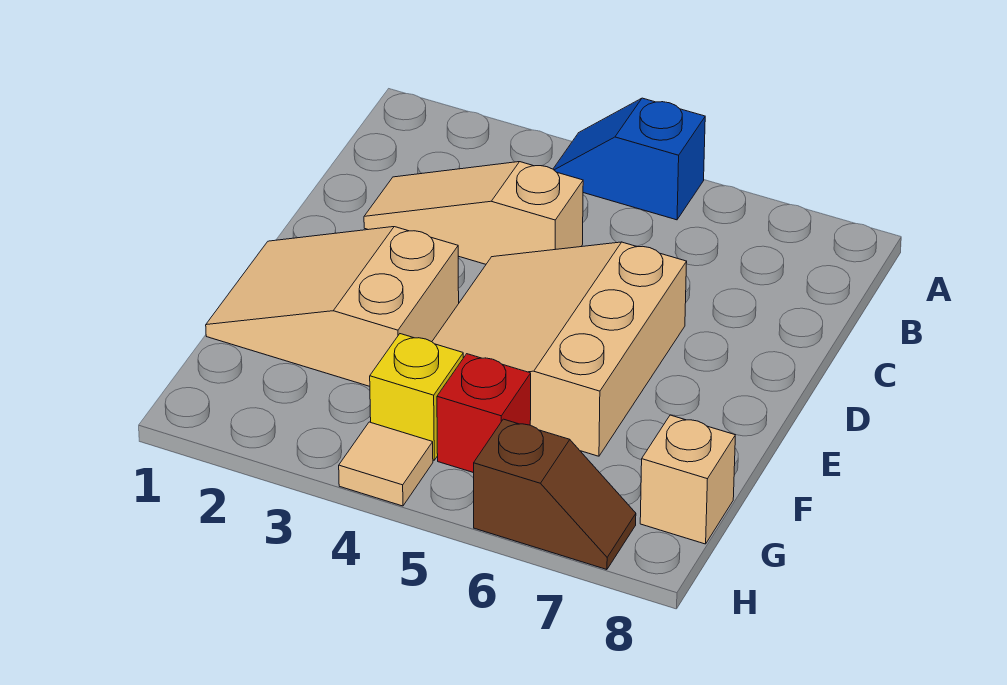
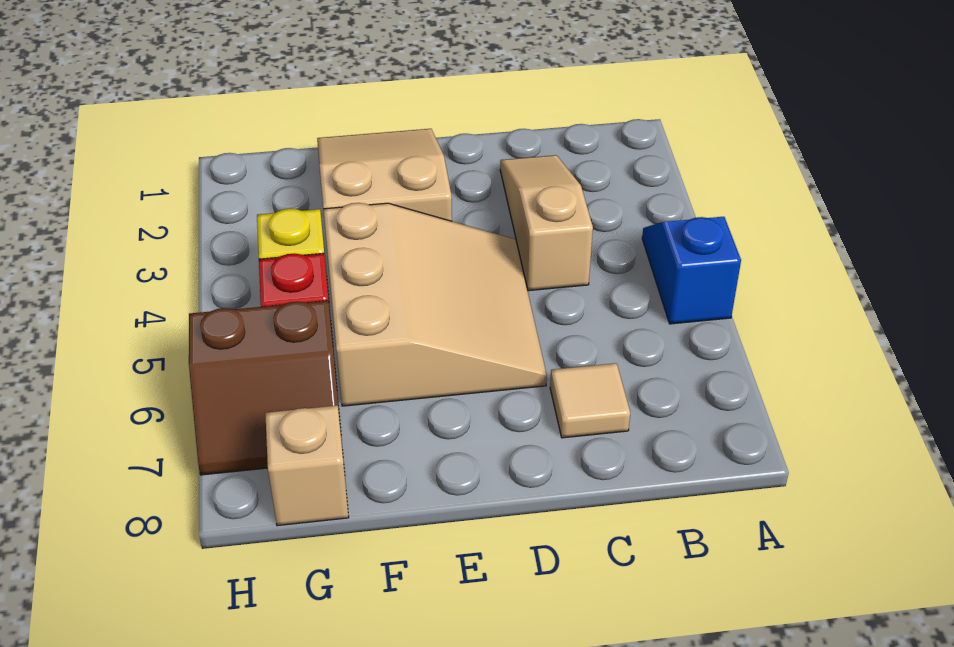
tan 3x3 slope [432,242,687,456] -> tan 3x3 slope turned to [324,203,547,406]
tan 1x1 tile [339,422,433,506] -> tan 1x1 tile moved to [550,363,630,438]
brown 1x2 slope [474,419,636,570] -> brown 2x2 slope [189,301,342,475]

